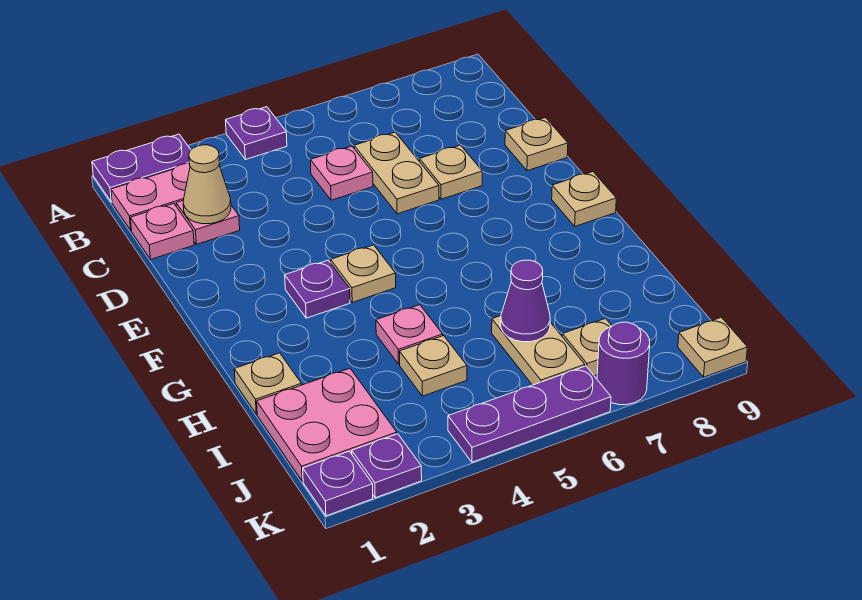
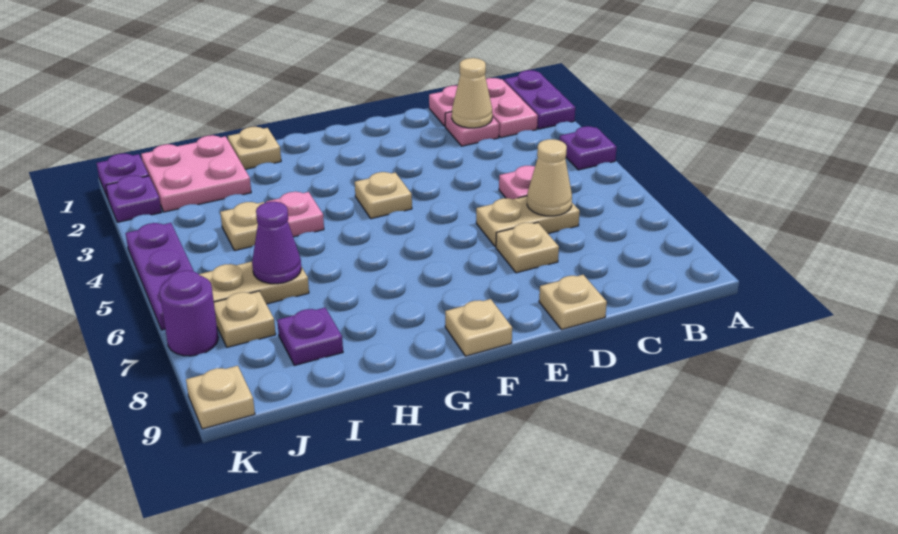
none -> tan 1x1 cone [527,139,572,216]
purple 1x1 plate [285,260,350,318] -> purple 1x1 plate moved to [277,308,343,365]

